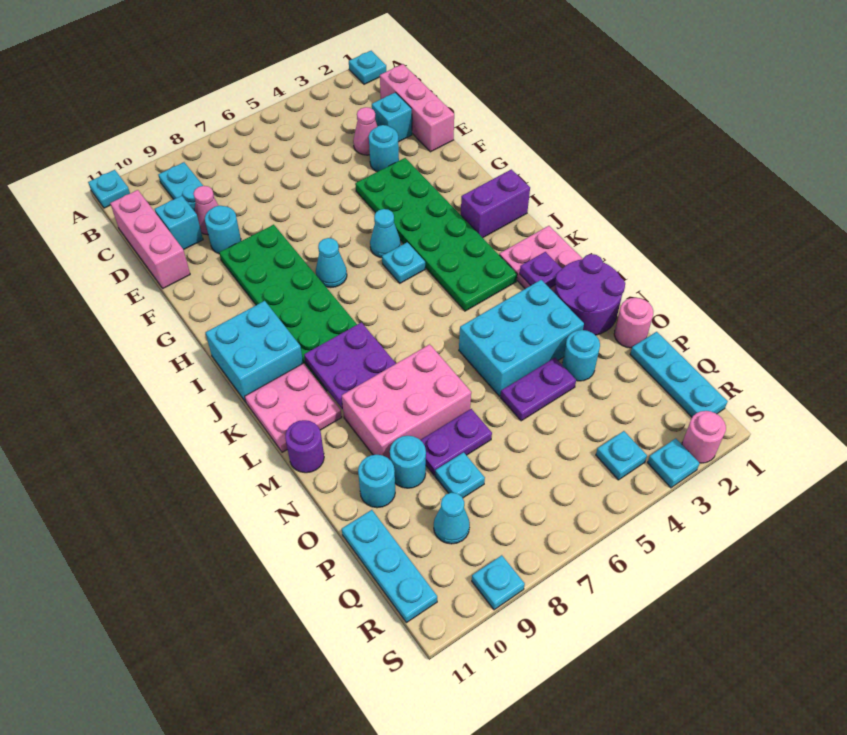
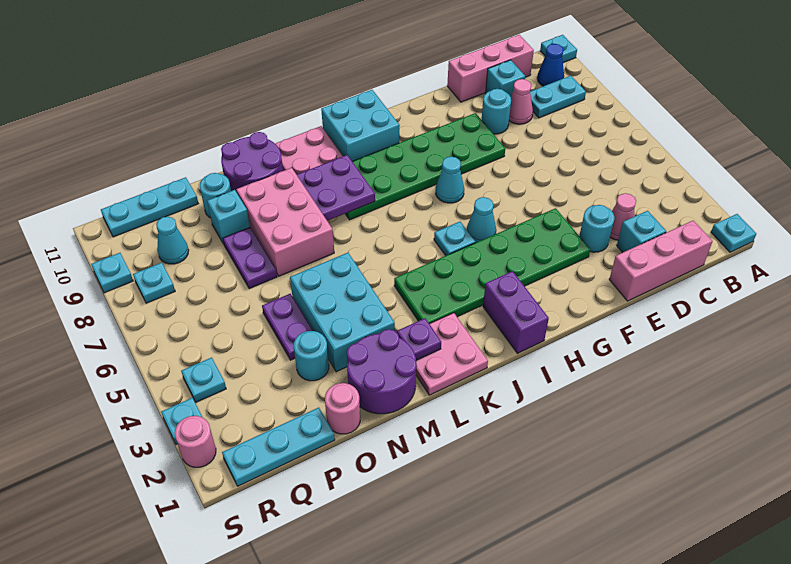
none -> blue 1x1 cone [537,44,564,86]
purple 1x1 round brick [285,420,324,473] -> purple 2x2 round brick [221,132,283,192]
cyan 1x1 round brick [390,436,426,488] -> cyan 1x1 brick [207,190,250,244]
cyan 1x1 plate [435,452,485,498] -> cyan 1x1 plate moved to [133,263,175,303]

